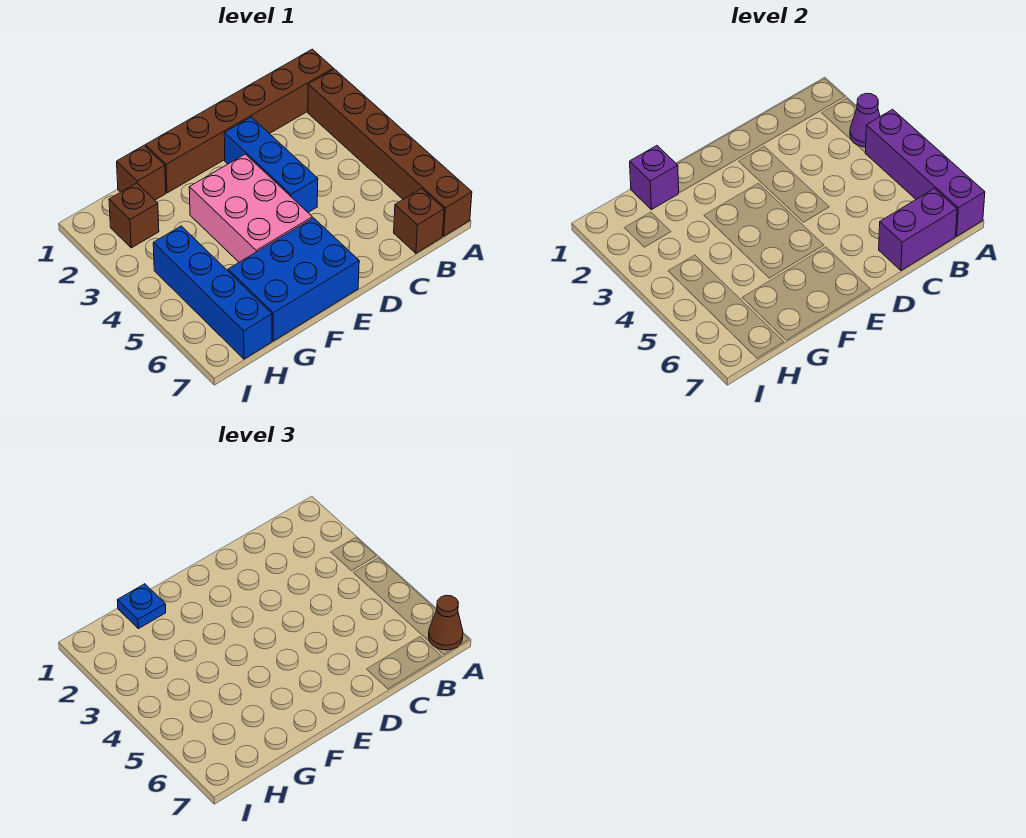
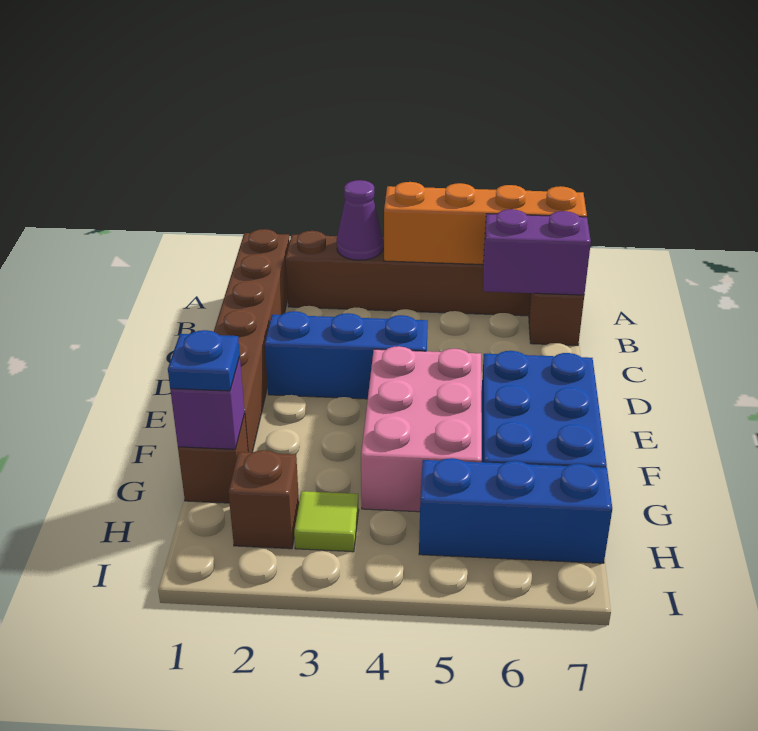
purple 1x4 brick [865,109,985,236] -> orange 1x4 brick [384,182,587,265]
brown 1x1 cone [428,595,463,650] -> none
purple 1x2 brick [879,189,957,270] -> purple 1x2 brick turned to [483,209,591,295]
pink 2x3 brick [189,154,312,262] -> pink 2x3 brick turned to [361,346,482,512]
none -> lime 1x1 tile [294,491,359,552]
blue 1x4 brick [153,226,272,359] -> blue 1x3 brick [419,458,612,563]

